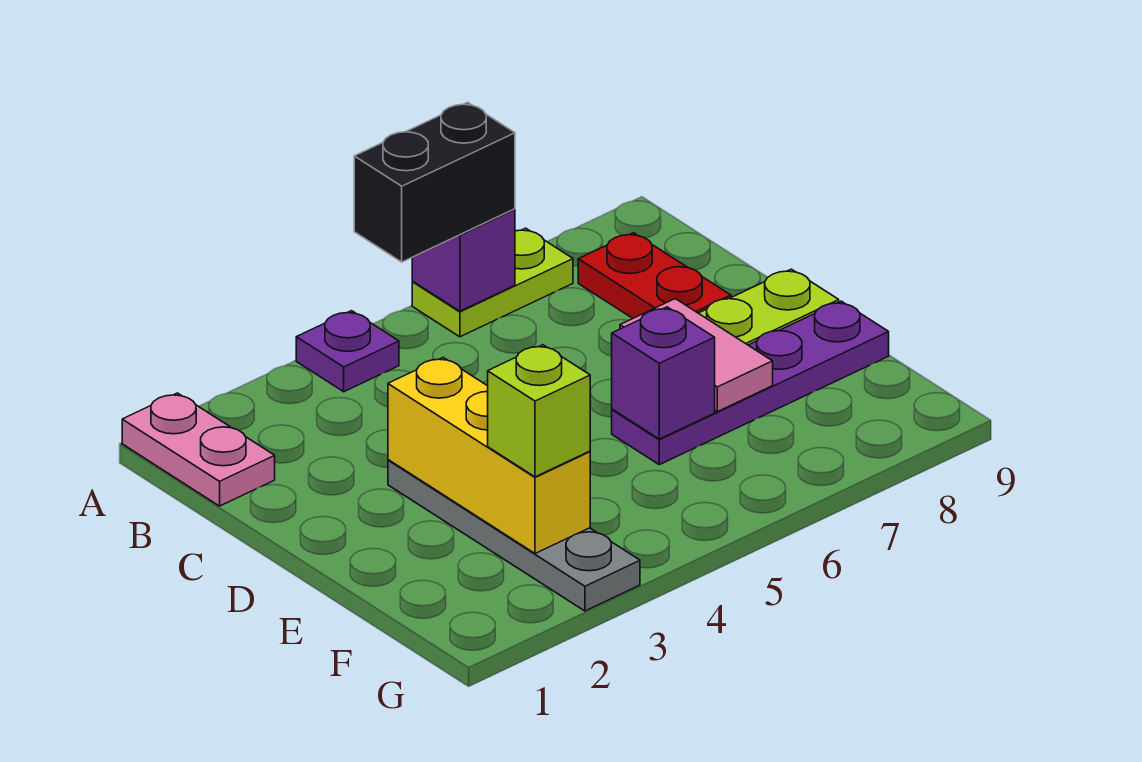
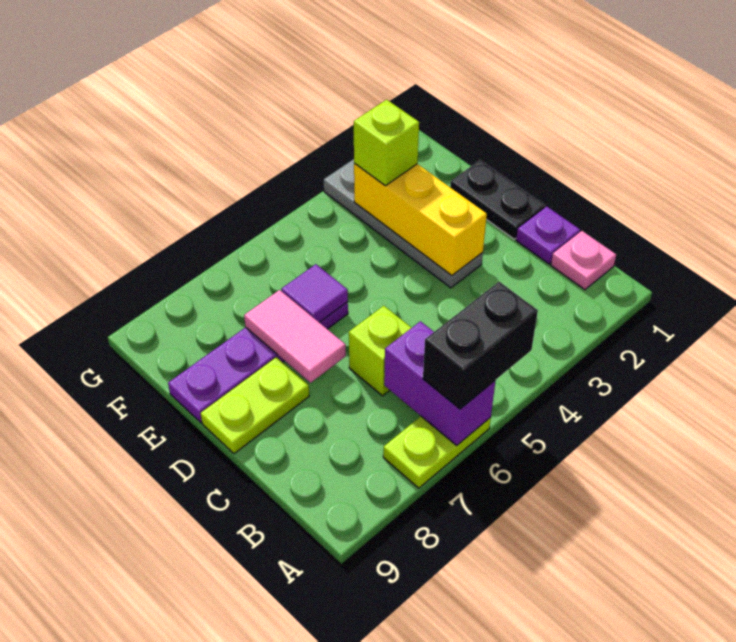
pink 1x2 plate [122,393,275,506] -> pink 1x1 plate [551,231,616,290]
purple 1x1 plate [296,311,399,392] -> purple 1x1 plate moved to [516,207,580,264]
purple 1x1 brick [412,209,515,311] -> purple 1x2 brick [384,321,495,445]
red 1x2 plate [578,233,731,318] -> none
none -> lime 1x1 brick [349,306,412,396]
none -> black 1x2 plate [450,160,545,239]
purple 1x1 brick [612,307,715,439] -> purple 1x1 tile [282,264,348,322]

